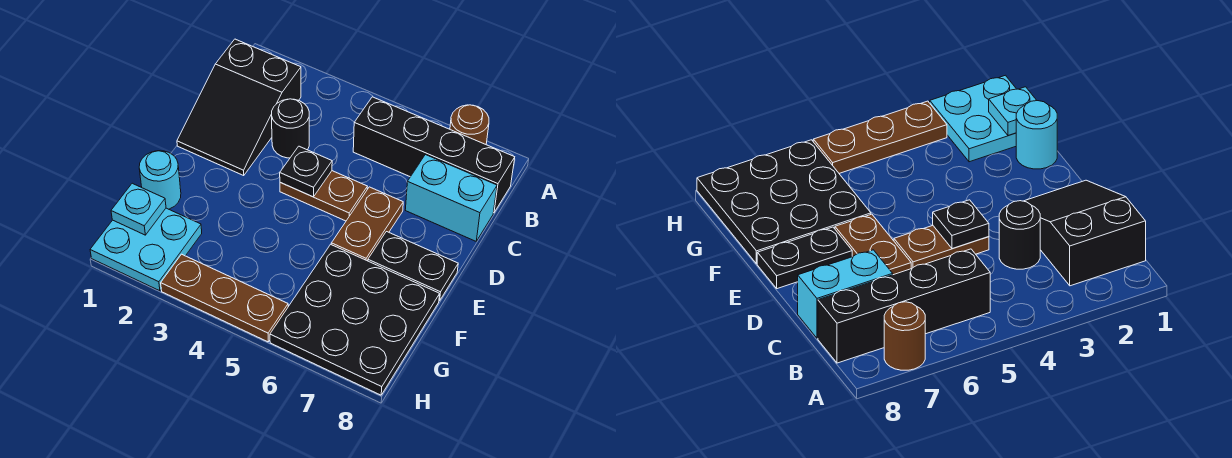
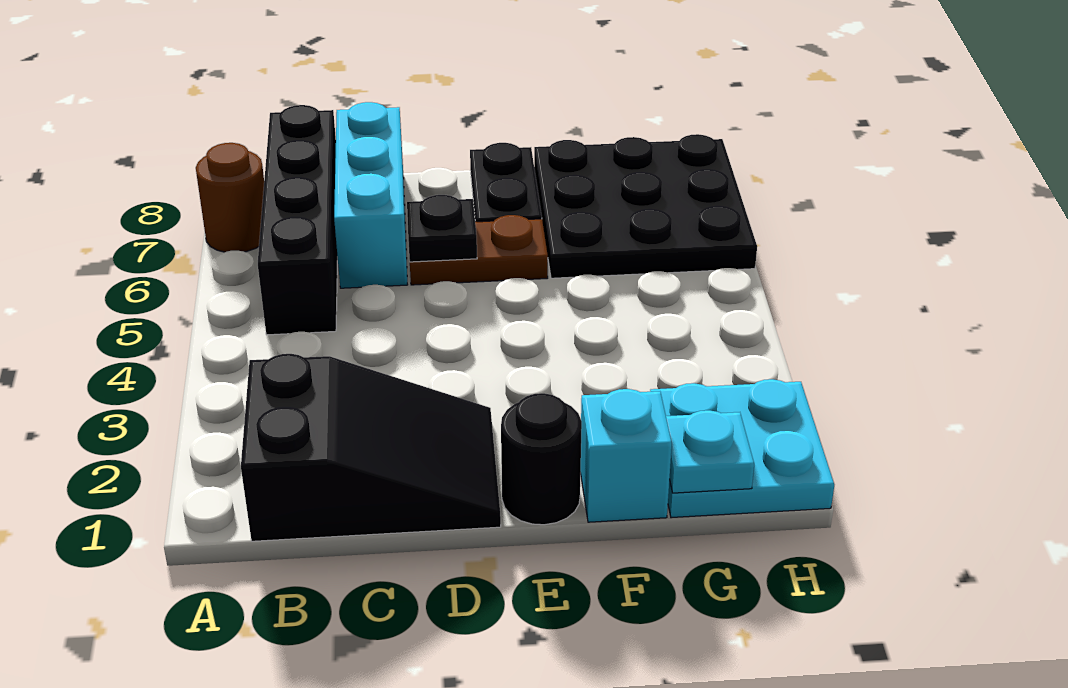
black 1x1 round brick [272,99,309,158] -> black 1x1 round brick moved to [501,393,582,525]
cyan 1x2 brick [405,155,497,241] -> cyan 1x3 brick [334,102,407,288]
brown 1x2 plate [280,171,367,221] -> none
black 1x1 plate [280,146,332,197] -> black 1x1 plate moved to [407,195,477,262]
cyan 1x1 round brick [139,151,181,209] -> cyan 1x1 brick [581,389,672,522]
brown 1x3 plate [161,254,288,342] -> none

